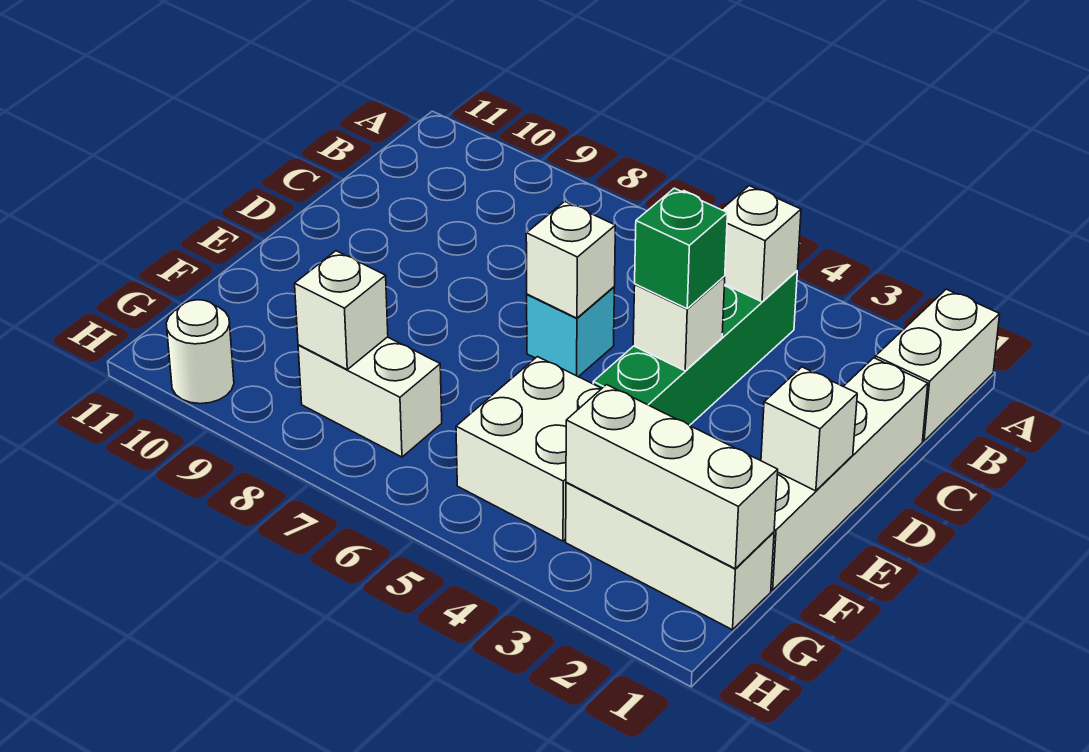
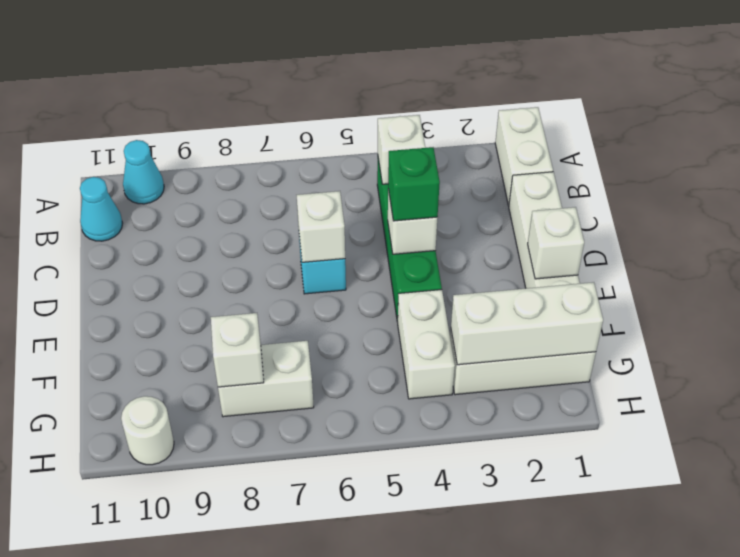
none -> cyan 1x1 cone [123,140,164,204]
none -> cyan 1x1 cone [80,177,123,241]
white 2x2 brick [456,357,602,541] -> white 1x2 brick [398,290,455,399]

